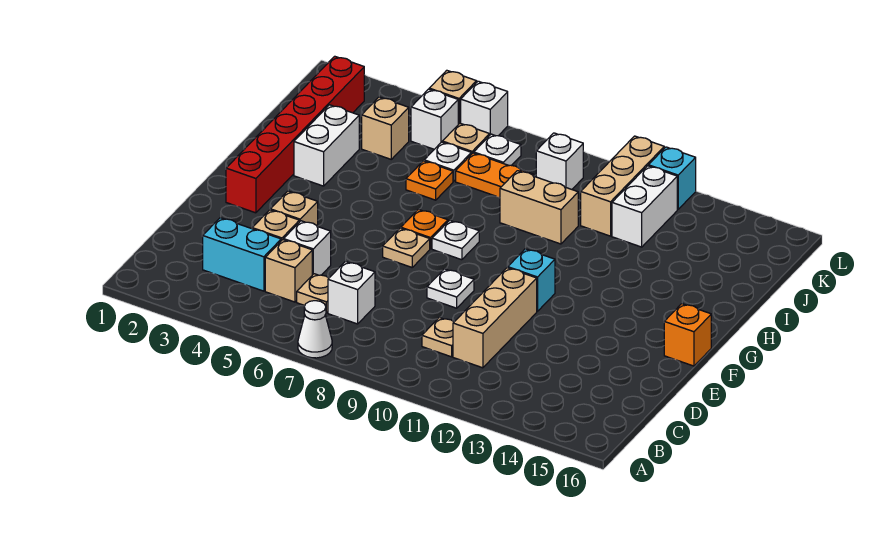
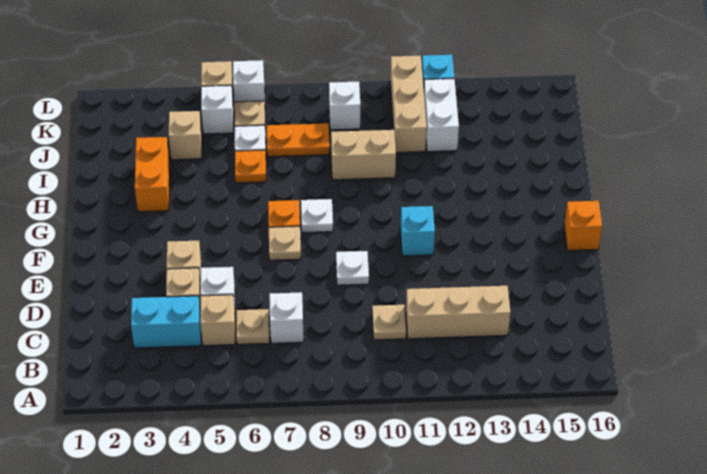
white 1x1 cone [298,301,332,358] -> none
tan 1x3 brick [453,268,537,368] -> tan 1x3 brick turned to [406,286,510,339]
red 1x6 brick [226,56,364,213] -> none
white 1x2 brick [294,105,359,186] -> orange 1x2 brick [135,137,170,212]
white 1x1 plate [474,134,521,166] -> none

